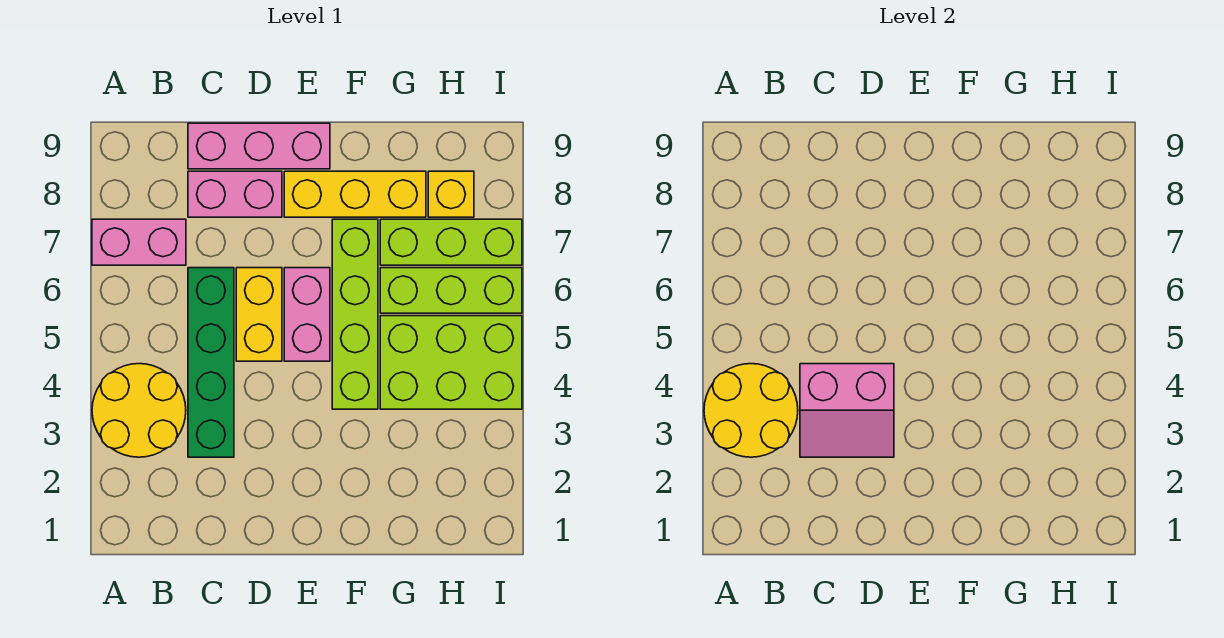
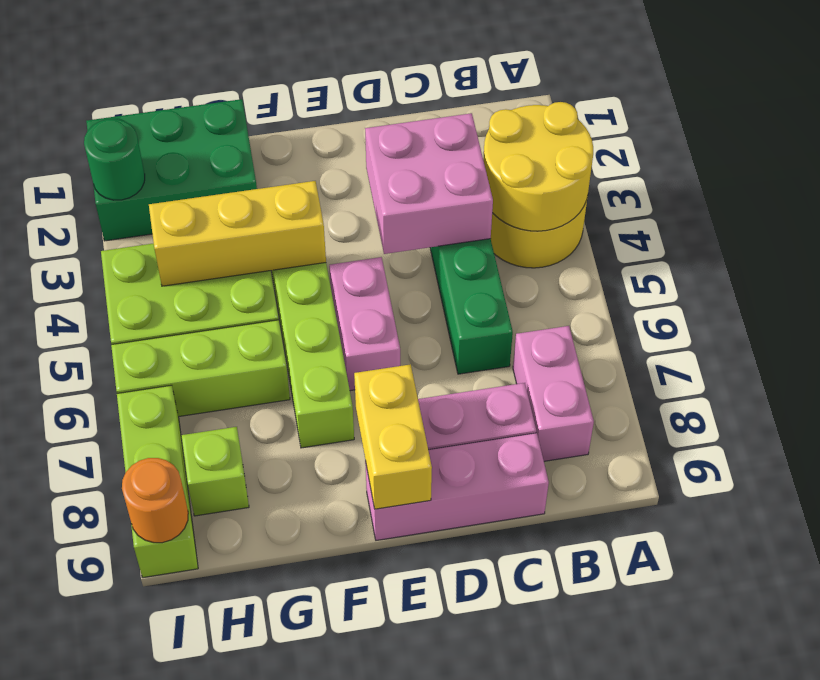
pink 1x2 brick [92,219,186,265] -> pink 1x2 brick turned to [513,326,594,461]
pink 2x2 slope [800,364,894,457] -> pink 2x2 brick [365,113,493,254]
yellow 1x2 brick [236,268,282,361] -> yellow 1x2 brick moved to [354,364,432,509]
yellow 1x3 brick [284,171,426,217] -> yellow 1x3 brick moved to [149,181,326,286]
none -> green 2x3 brick [86,99,257,241]
lime 1x3 brick [380,219,522,265] -> lime 1x3 brick turned to [117,385,198,578]
yellow 1x1 brick [428,171,474,217] -> lime 1x1 brick [181,427,249,516]
none -> green 1x1 round brick [84,119,145,200]
none -> orange 1x1 round brick [122,458,188,543]

